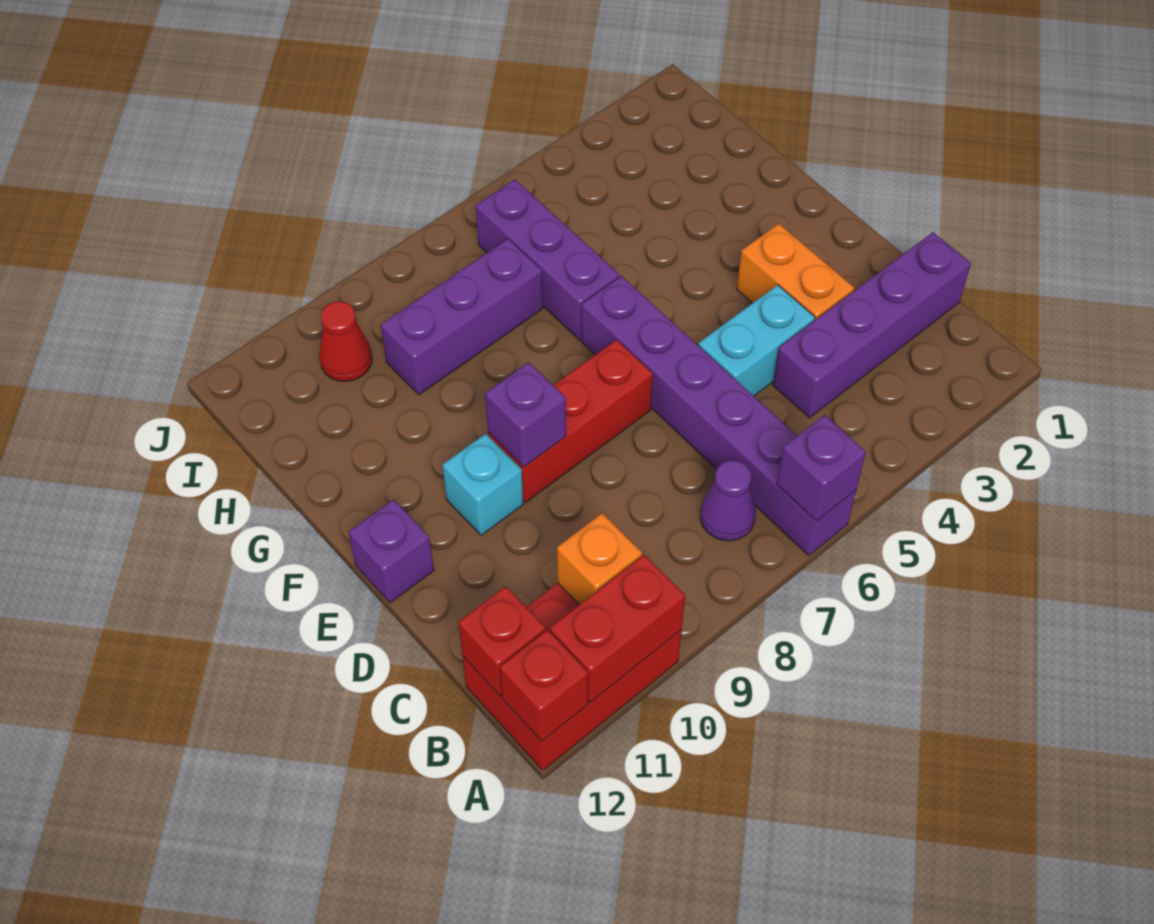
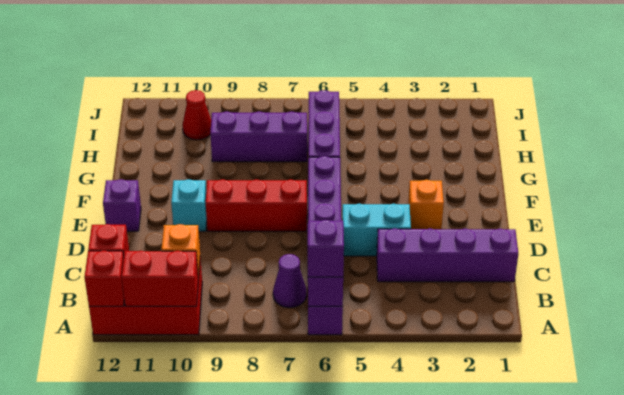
orange 1x2 brick [737,224,854,320] -> orange 1x1 brick [408,180,444,229]
purple 1x1 brick [485,362,566,467] -> purple 1x1 brick moved to [308,220,344,277]

